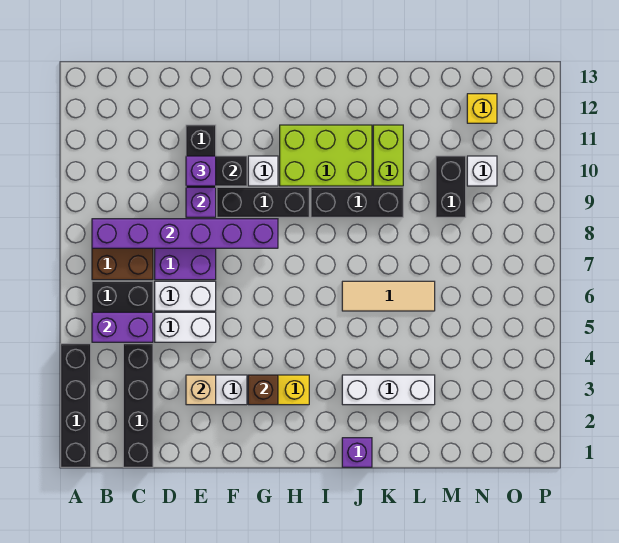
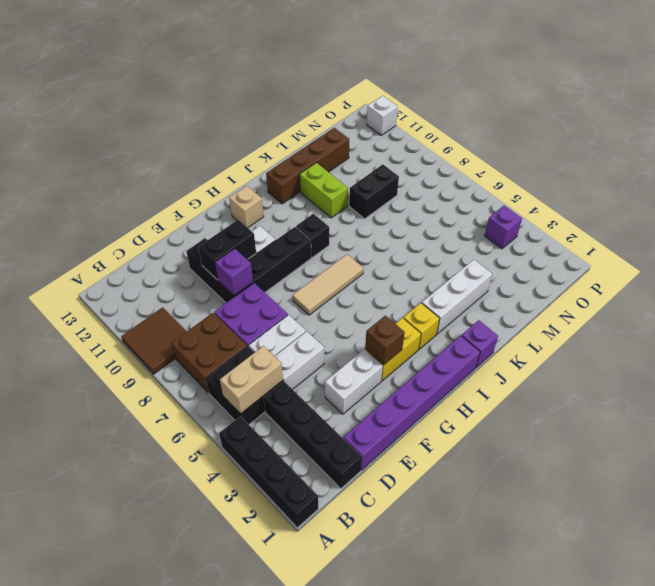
none -> brown 2x2 tile [121,307,187,374]
purple 1x2 brick [92,312,153,342] -> tan 1x2 brick [220,346,283,414]
purple 1x6 brick [92,219,278,248] -> purple 1x6 brick moved to [343,336,480,470]
tan 1x1 brick [186,375,216,405] -> tan 1x1 brick moved to [229,186,264,228]
purple 1x1 brick [186,156,216,186] -> purple 1x1 brick moved to [485,205,522,249]
lime 2x3 brick [280,125,372,186] -> none
black 1x3 brick [311,187,403,217] -> black 1x1 brick [296,214,329,257]
tan 1x3 tile [342,281,435,311] -> tan 1x3 tile moved to [293,254,364,315]
none -> brown 1x4 brick [266,128,349,204]
black 1x2 brick [436,156,466,217] -> black 1x2 brick turned to [349,164,399,219]
white 1x1 brick [467,156,497,186] -> white 1x1 brick moved to [367,96,398,135]
yellow 1x1 brick [467,94,497,123] -> yellow 1x1 brick moved to [403,303,440,349]

